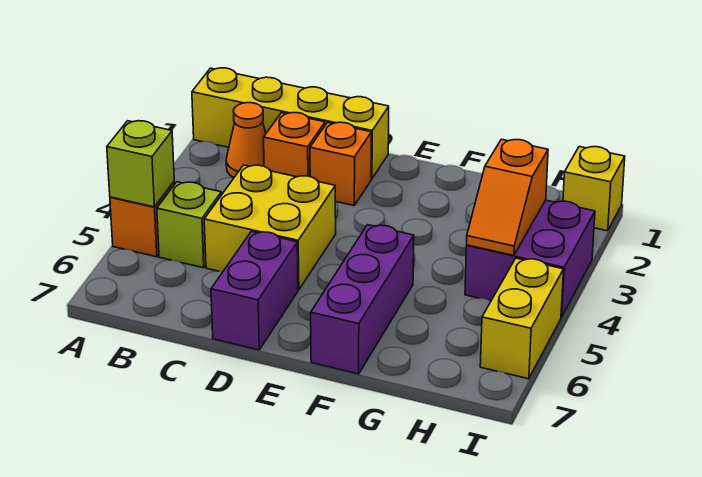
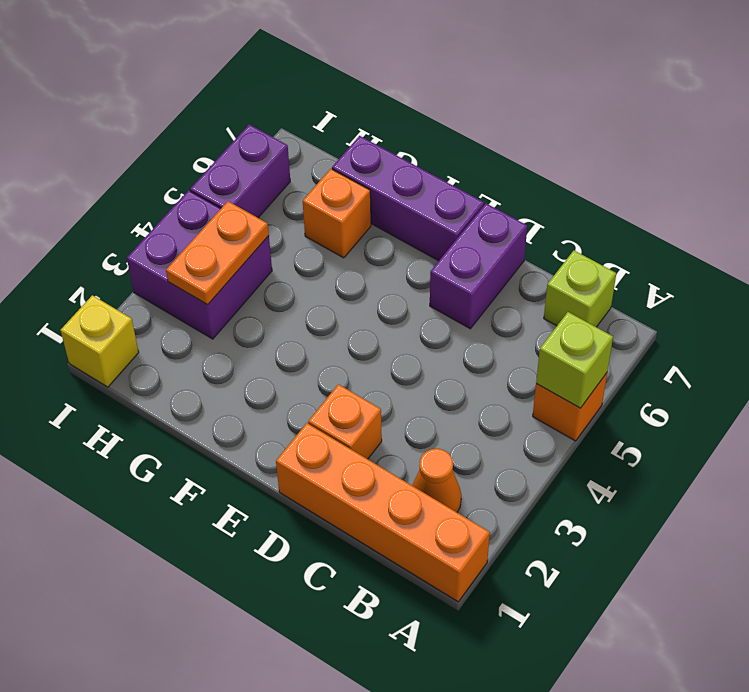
yellow 1x4 brick [192,68,389,179] -> orange 1x4 brick [276,423,490,602]
lime 1x1 brick [157,182,221,268] -> lime 1x1 brick moved to [544,251,616,327]
orange 1x1 brick [264,113,325,177] -> orange 1x1 brick moved to [303,169,371,258]
yellow 2x2 brick [204,165,336,290] -> none
purple 1x3 brick [311,225,414,374] -> purple 1x3 brick turned to [332,136,484,261]
orange 1x2 slope [467,139,548,255] -> orange 1x2 plate [166,201,269,305]
yellow 1x2 brick [480,258,564,379] -> purple 1x2 brick [190,124,290,218]

